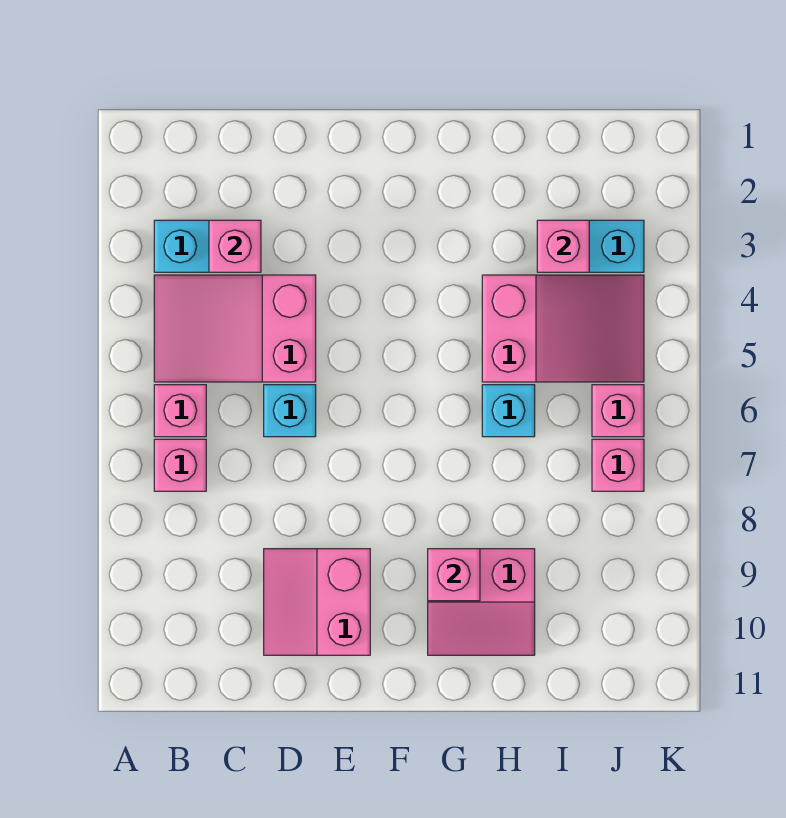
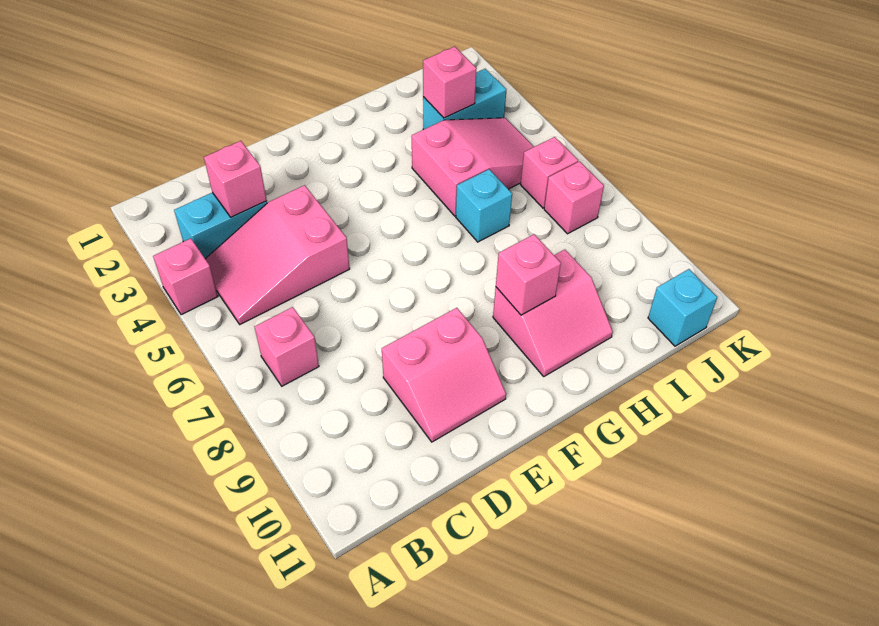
pink 1x1 brick [154,385,206,437] -> pink 1x1 brick moved to [153,238,218,315]
cyan 1x1 brick [264,385,316,437] -> cyan 1x1 brick moved to [648,269,717,346]
pink 2x2 slope [264,549,370,655] -> pink 2x2 slope turned to [382,308,506,442]

